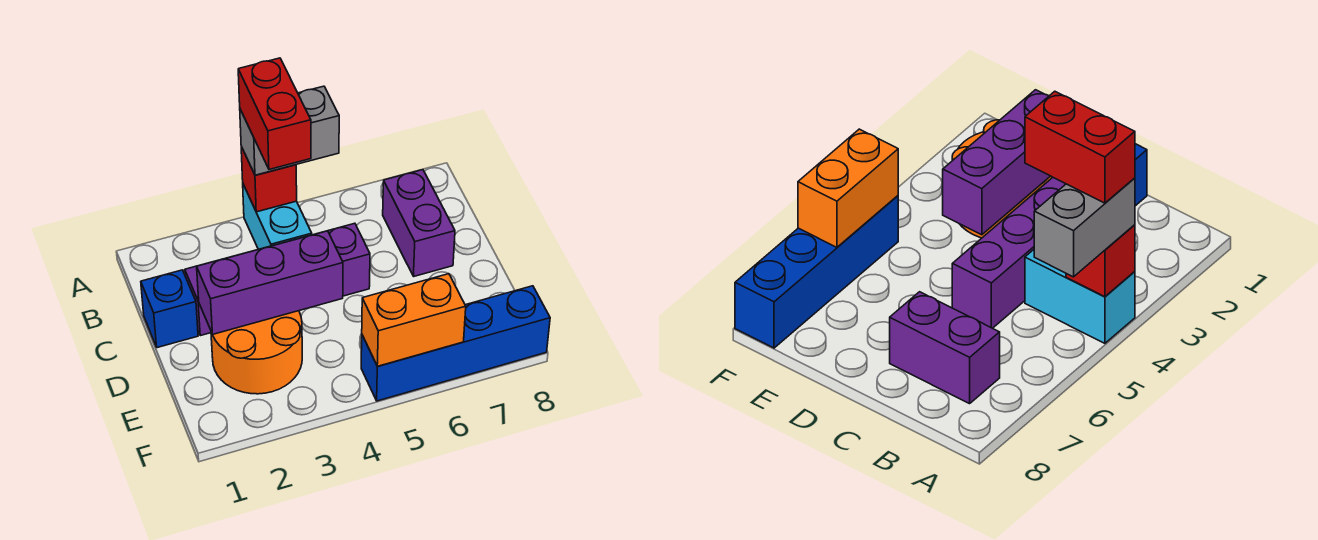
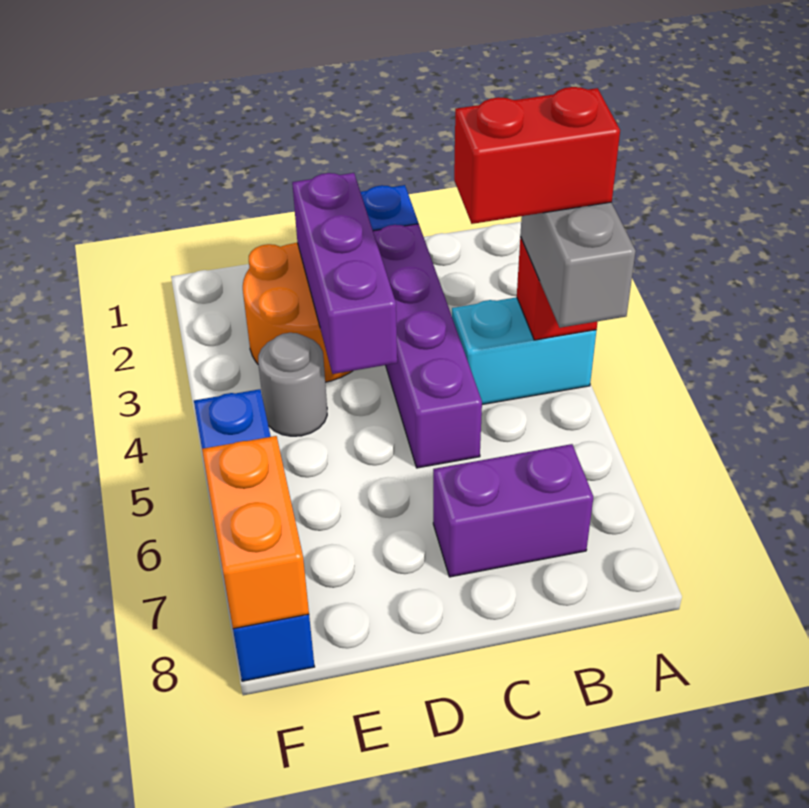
none -> grey 1x1 round brick [258,333,327,436]
orange 1x2 brick [362,274,466,366] -> orange 1x2 brick moved to [202,436,309,629]

